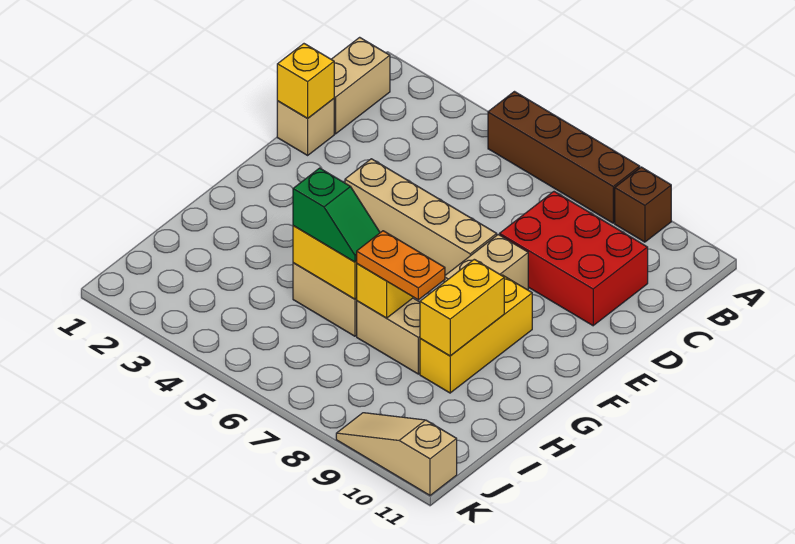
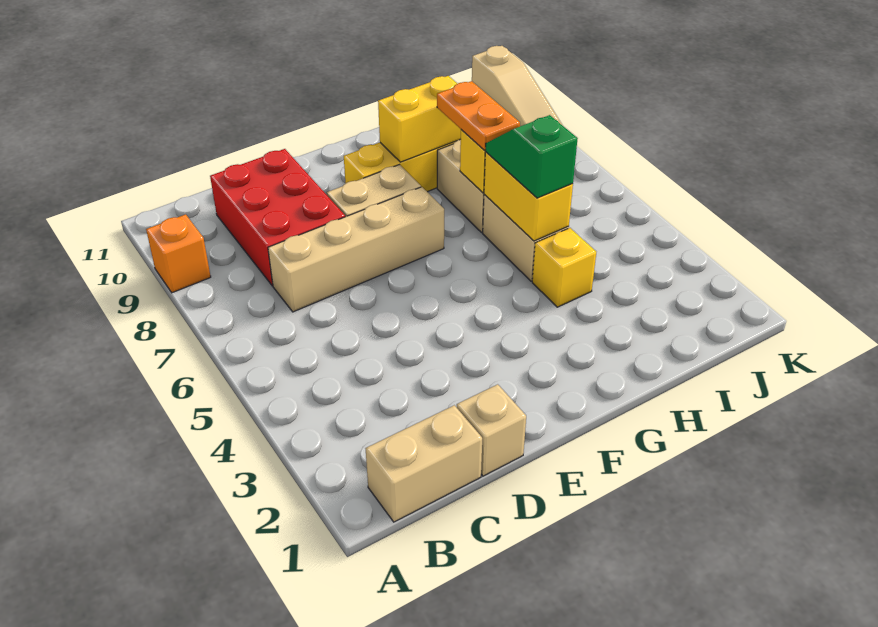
brown 1x4 brick [488,92,640,223] -> none
brown 1x1 brick [615,167,671,242] -> orange 1x1 brick [146,214,211,293]
yellow 1x1 brick [277,44,334,118] -> yellow 1x1 brick moved to [532,228,596,307]
tan 1x4 brick [345,159,497,275] -> tan 1x4 brick turned to [268,187,444,312]

